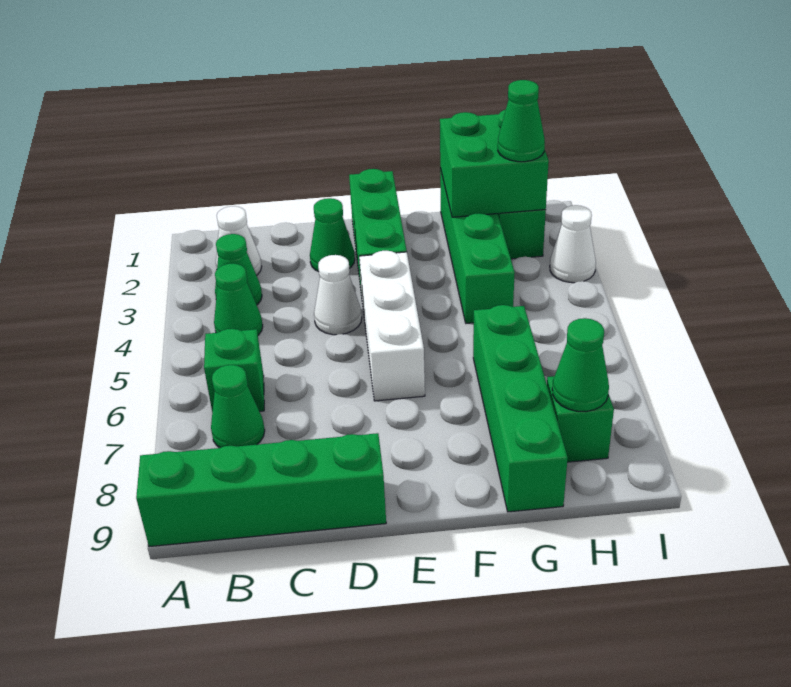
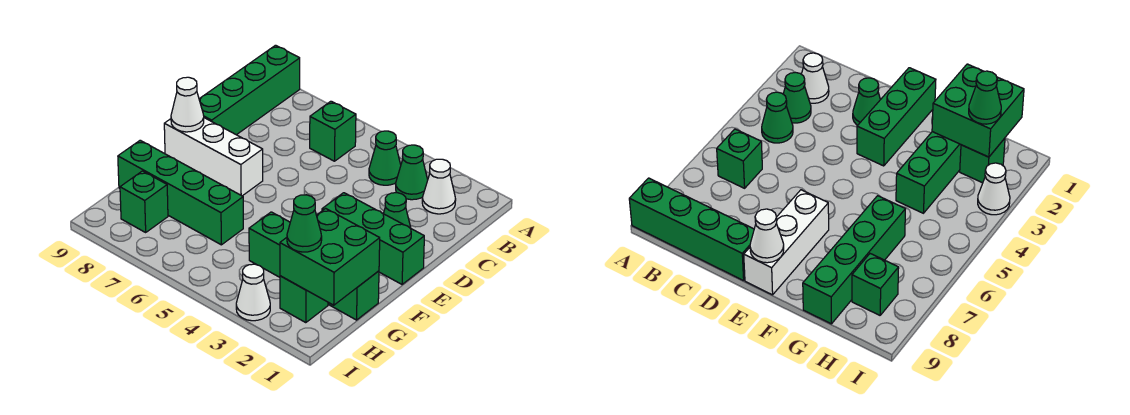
green 1x1 cone [211,365,265,448] -> none
white 1x1 cone [314,255,362,335] -> white 1x1 cone moved to [171,77,204,132]
white 1x3 brick [359,251,425,401] -> white 1x3 brick moved to [164,118,263,196]
green 1x1 cone [552,318,609,412] -> none

